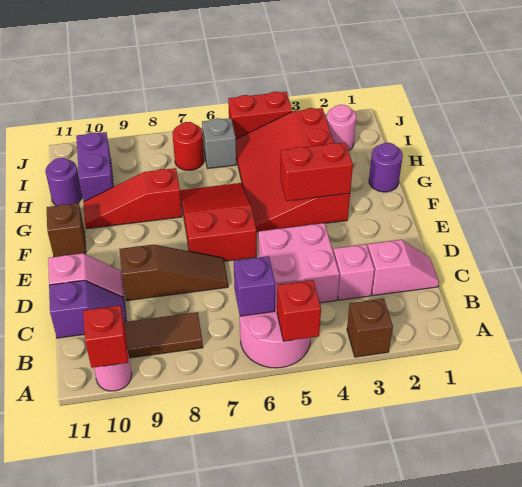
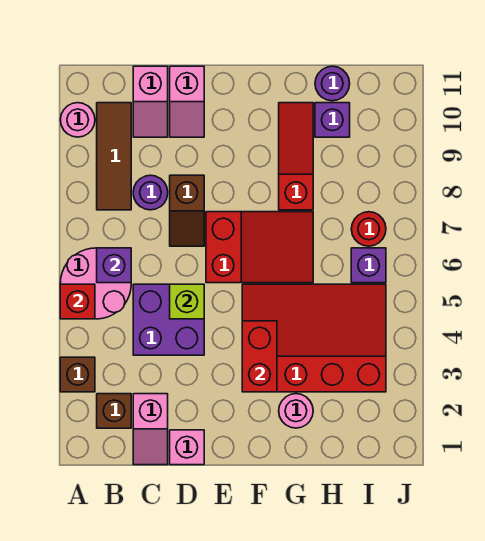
red 1x1 brick [83,305,128,368] -> none
pink 1x1 brick [333,244,375,300] -> pink 1x1 brick moved to [170,430,204,465]
pink 2x2 brick [258,223,339,303] -> purple 2x2 brick [133,284,204,355]
purple 1x2 slope [49,280,127,338] -> pink 1x2 slope [133,66,168,137]
none -> lime 1x1 brick [170,284,204,319]
brown 1x3 slope [119,245,228,301] -> brown 1x2 slope [170,175,204,246]
brown 1x1 brick [47,203,86,257] -> brown 1x1 brick moved to [97,394,131,428]
purple 1x1 round brick [369,143,403,192] -> purple 1x1 round brick moved to [133,175,168,210]
purple 1x2 brick [76,132,113,201] -> purple 1x1 brick [315,103,350,137]
pink 1x1 round brick [327,105,356,151] -> pink 1x1 round brick moved to [279,394,313,428]
grey 1x1 brick [202,118,236,168] -> purple 1x1 brick [351,248,386,283]
red 1x2 brick [228,92,292,139] -> none

